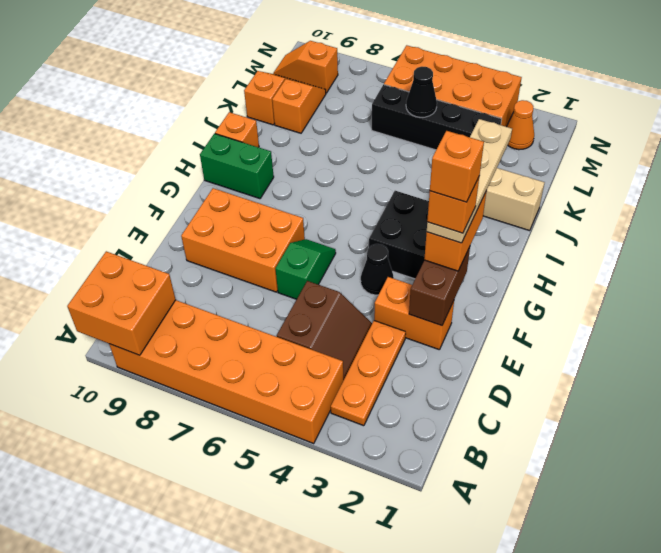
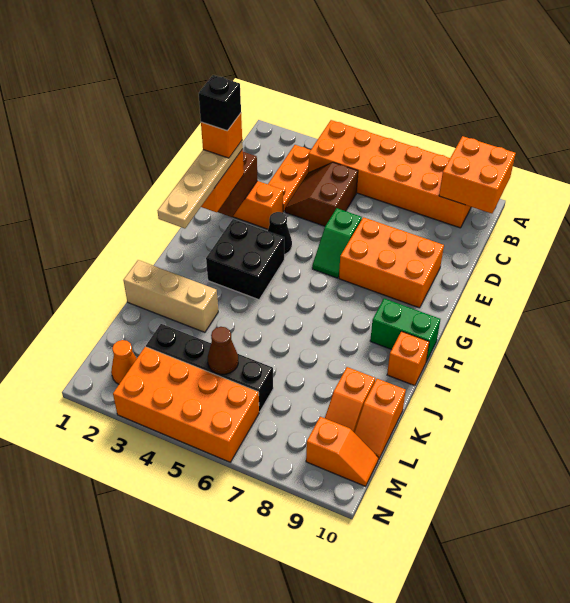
orange 1x1 brick [430,131,484,202] -> black 1x1 brick [199,75,241,131]
black 1x1 cone [406,67,437,117] -> brown 1x1 cone [208,327,238,374]

